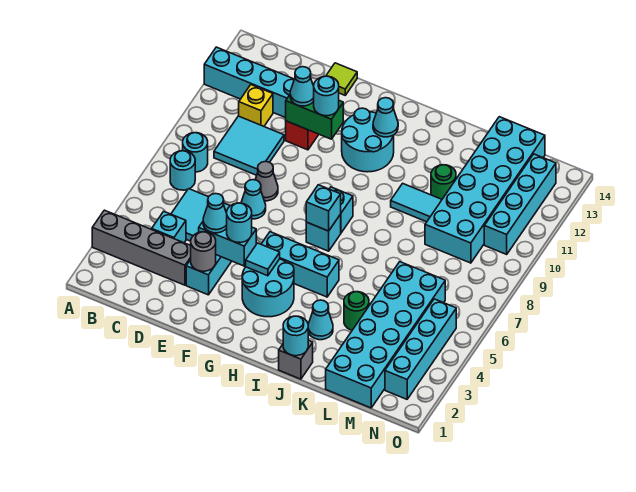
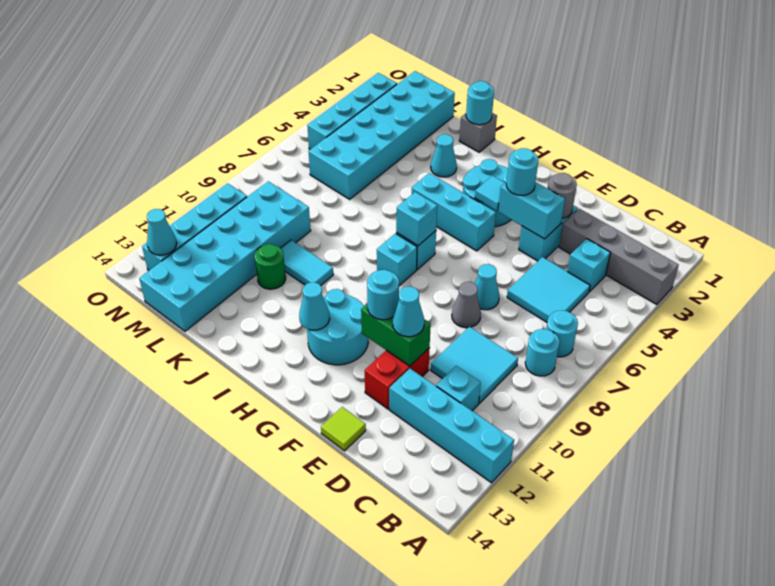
yellow 1x1 brick [239,85,273,126] -> cyan 1x1 brick [436,366,481,411]
cyan 1x1 cone [203,194,227,233] -> cyan 1x1 cone moved to [147,209,177,255]
green 1x1 round brick [344,292,369,330] -> none

